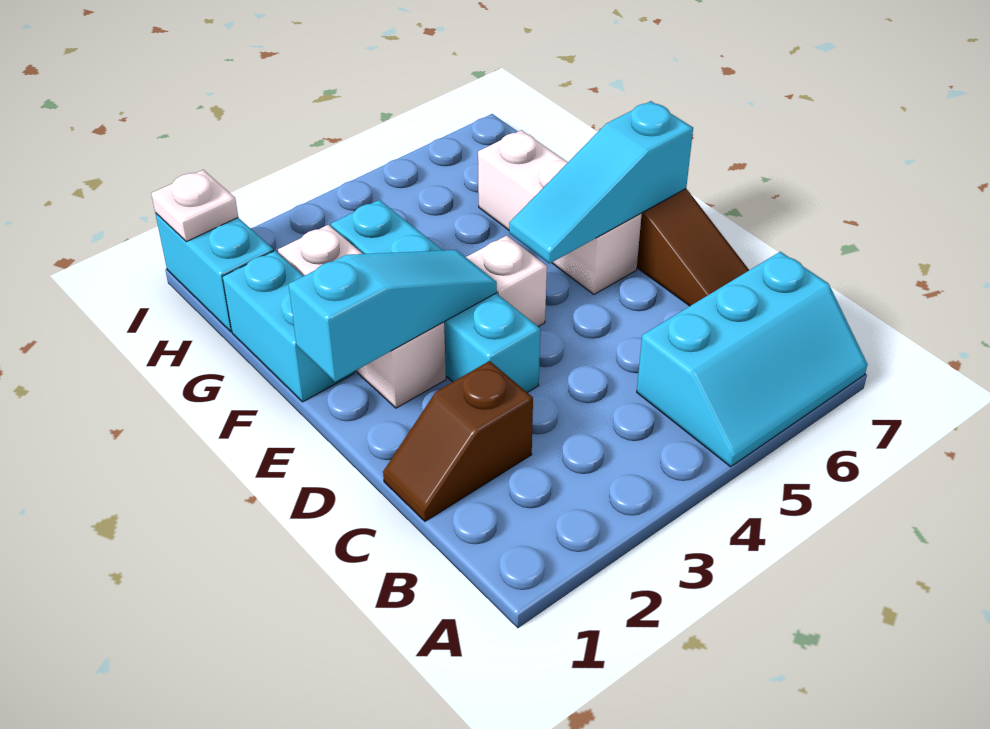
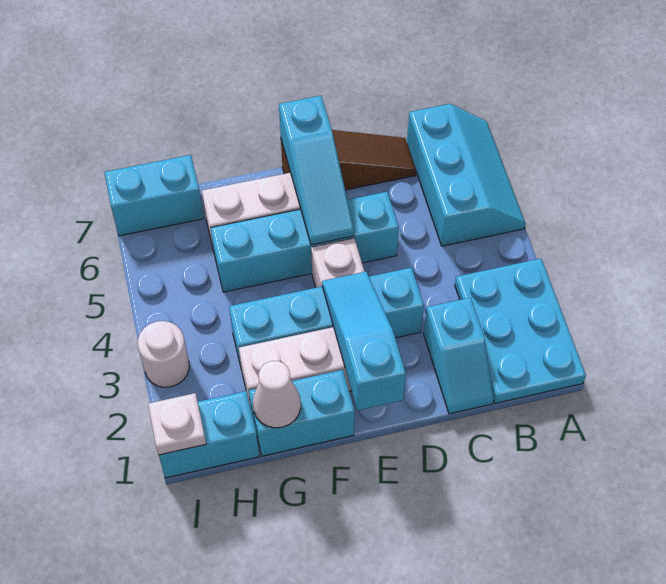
none -> cyan 2x3 plate [455,259,586,403]
brown 1x2 slope [383,361,533,521] -> cyan 1x2 slope [424,298,494,414]
none -> cyan 1x4 brick [211,192,399,292]
none -> white 1x1 cone [253,361,301,428]
none -> cyan 1x2 brick [104,155,204,236]
none -> white 1x1 round brick [138,321,189,387]

